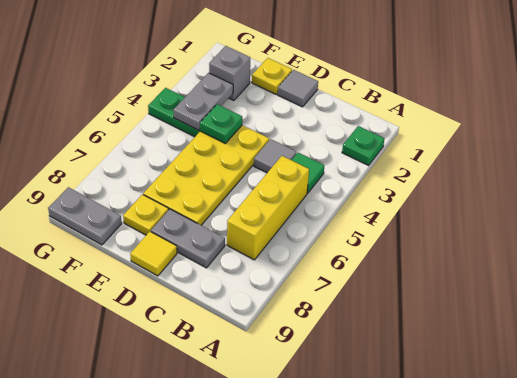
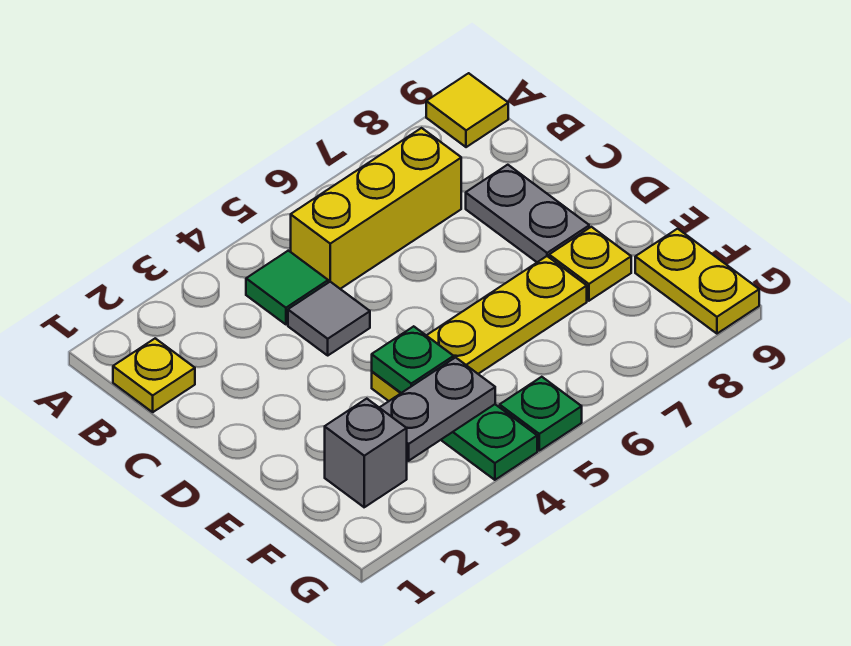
green 1x1 plate [342,126,384,165] -> green 1x1 plate moved to [500,377,582,451]
grey 1x1 tile [278,70,318,107] -> none
yellow 2x4 plate [143,125,269,225] -> yellow 1x4 plate [372,256,587,401]
yellow 1x1 tile [130,232,177,276] -> yellow 1x1 tile moved to [426,73,508,147]
yellow 1x1 plate [252,58,292,94] -> yellow 1x1 plate moved to [113,338,195,412]
grey 1x2 plate [48,187,122,245] -> yellow 1x2 plate [635,229,759,334]

